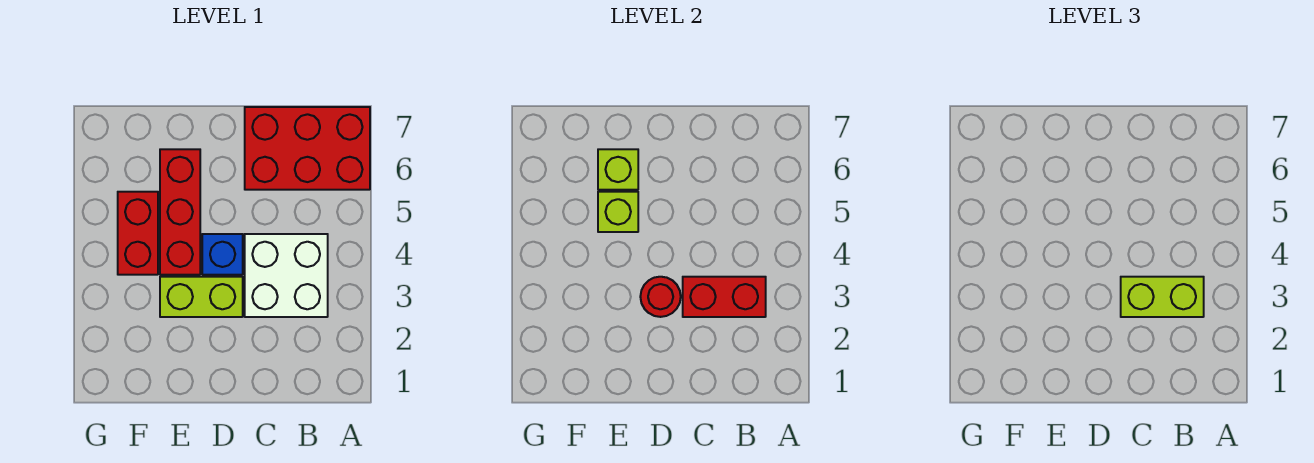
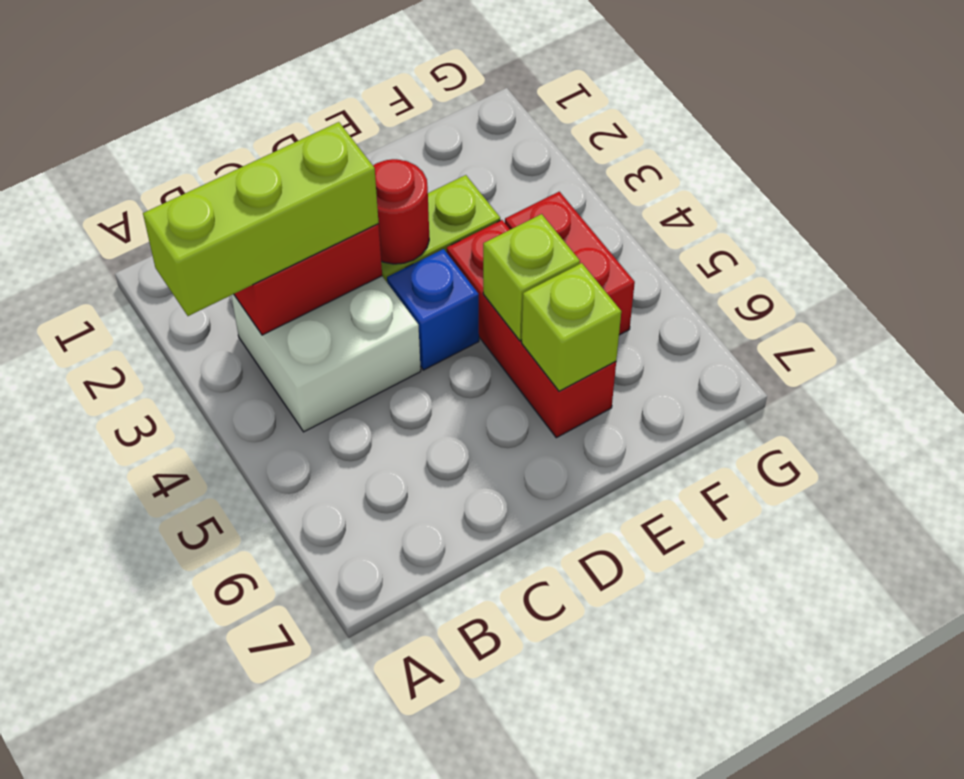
red 2x3 brick [245,107,370,190] -> none
lime 1x2 brick [1121,277,1204,317] -> lime 1x3 brick [143,122,379,316]

